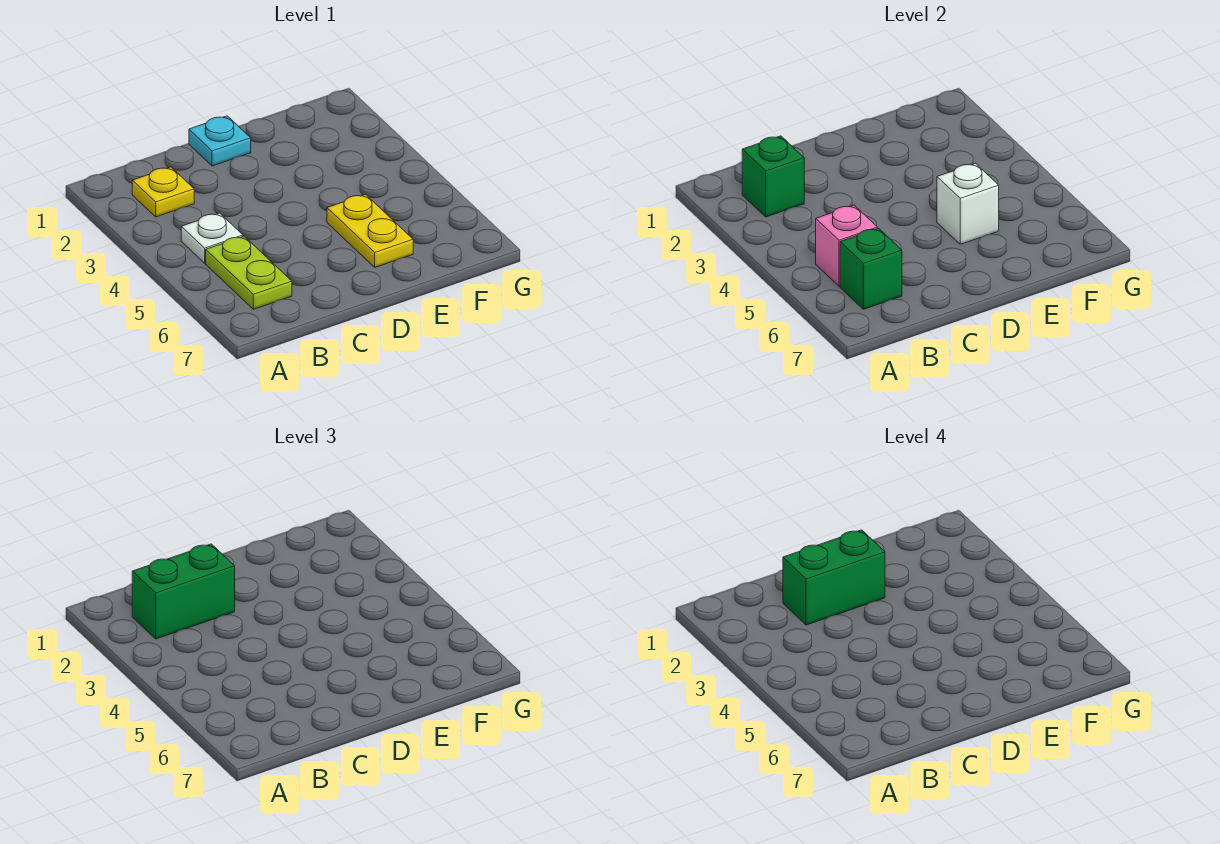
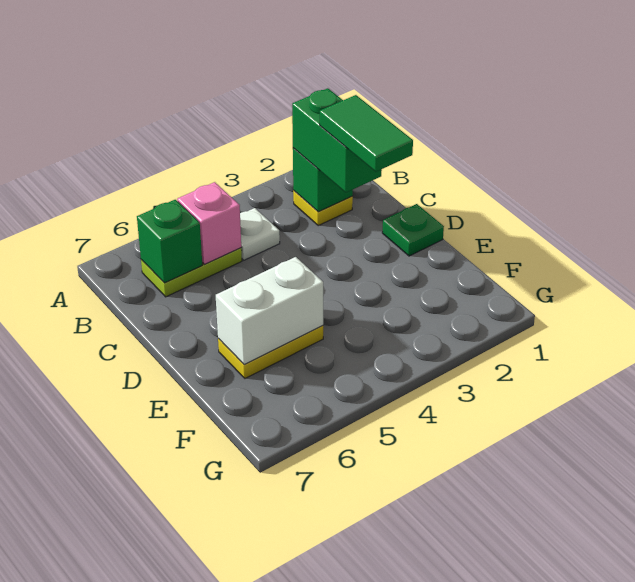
green 1x2 brick [783,530,885,625] -> green 1x2 tile [320,95,413,172]
cyan 1x1 plate [189,116,251,166] -> green 1x1 plate [382,204,444,256]
white 1x1 brick [937,163,999,244] -> white 1x2 brick [216,257,323,364]

